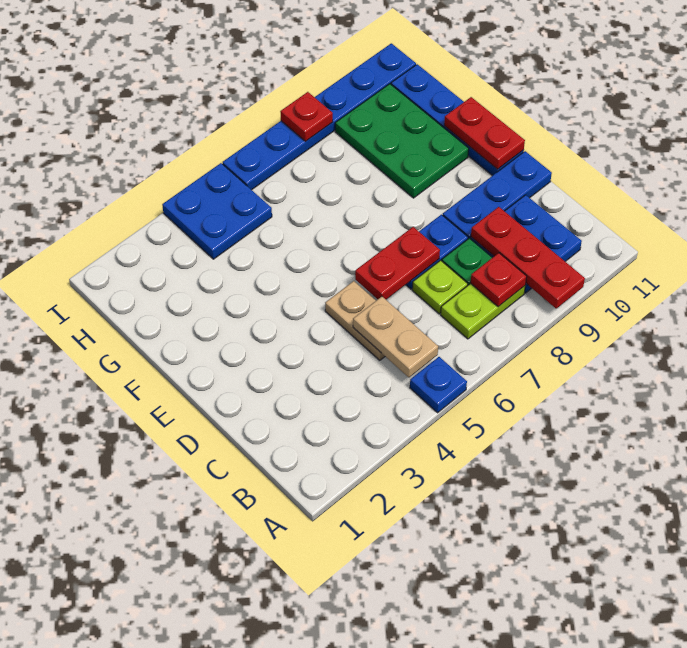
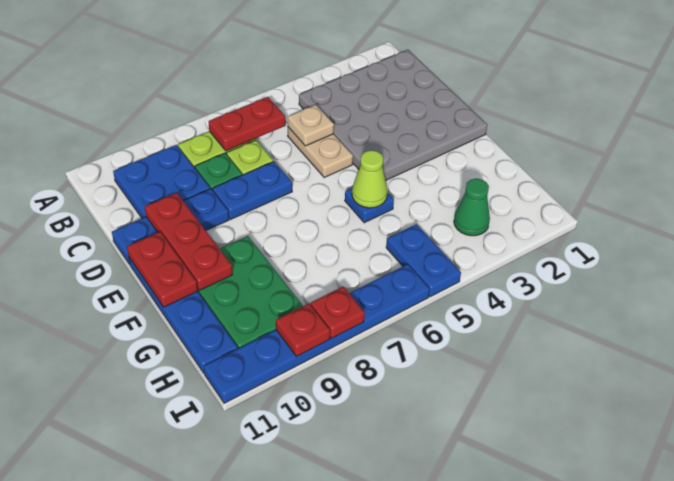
blue 1x1 plate [410,357,467,413] -> blue 1x1 plate moved to [345,188,394,223]
red 1x3 plate [471,207,585,308] -> red 1x3 plate moved to [145,193,233,290]
none -> grey 4x4 plate [299,50,487,181]
tan 1x2 plate [353,297,438,377] -> tan 1x1 plate [288,105,334,146]
red 1x1 plate [471,253,527,307] -> red 1x1 plate moved to [276,304,330,356]
red 1x2 plate [355,227,440,299] -> red 1x2 plate moved to [208,97,285,151]
none -> lime 1x1 cone [352,150,387,208]
none -> green 1x1 cone [454,179,490,236]
blue 2x2 plate [162,163,272,259] -> blue 1x2 plate [386,224,461,297]

